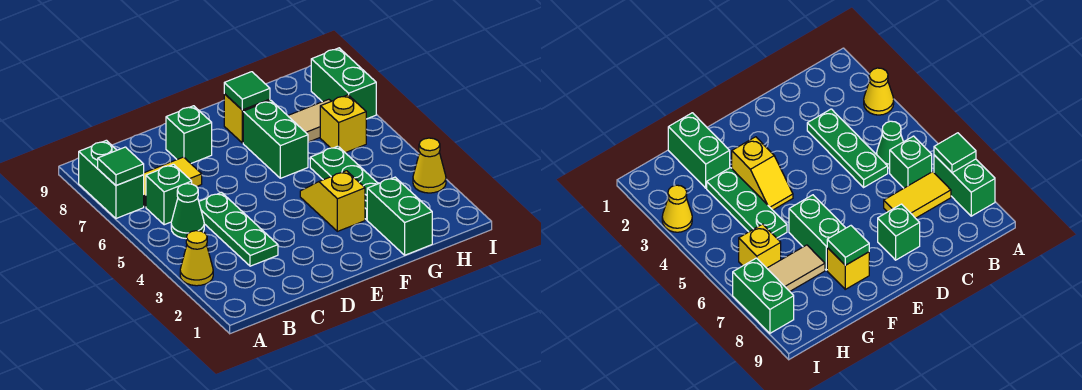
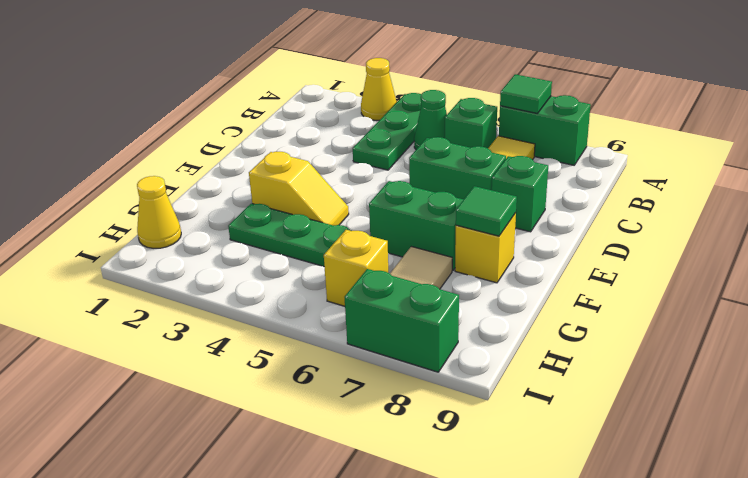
green 1x3 plate [199,193,278,266] -> green 1x3 plate turned to [353,93,421,170]
green 1x2 brick [367,177,432,255] -> green 1x2 brick moved to [409,137,506,199]
yellow 1x1 cone [413,138,446,193] -> yellow 1x1 cone moved to [137,176,181,248]

